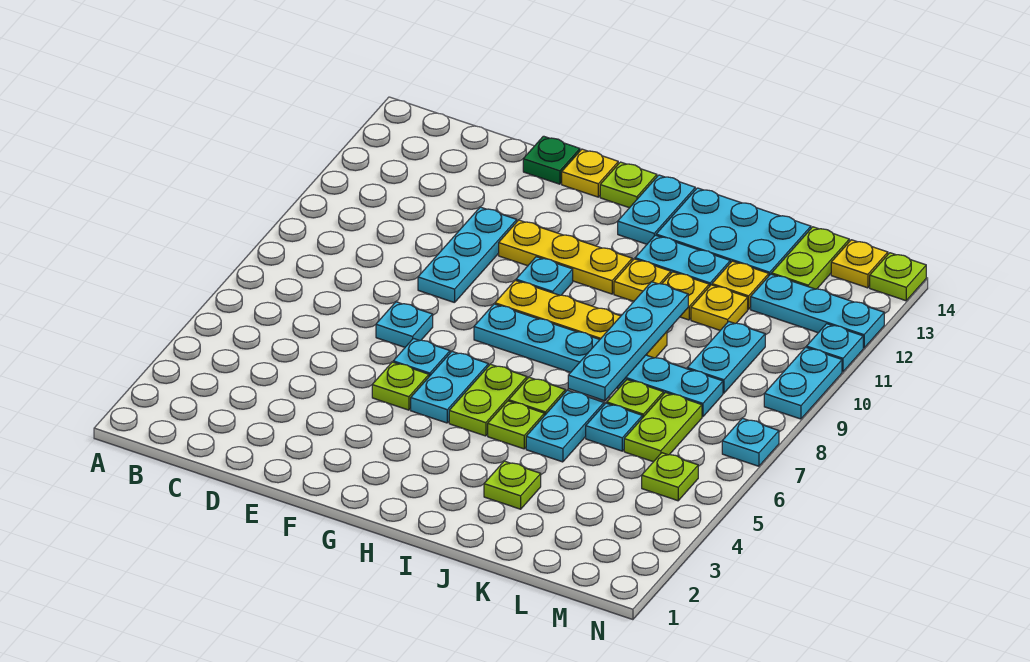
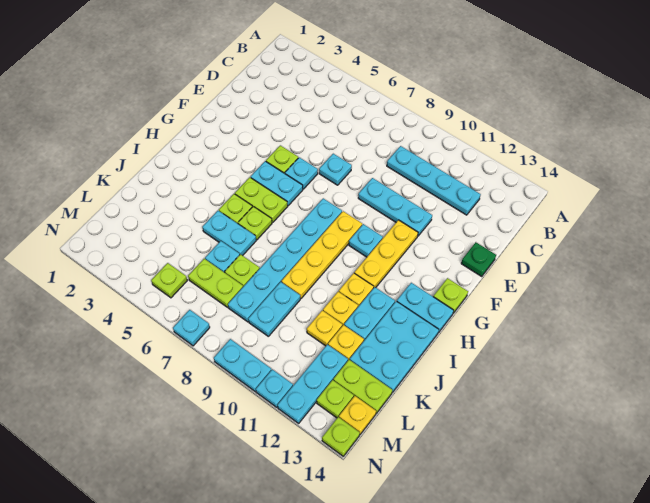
yellow 1x1 plate [562,149,618,197] -> none
lime 1x1 plate [484,461,541,509] -> lime 1x1 plate moved to [317,380,354,418]
cyan 1x4 plate [568,282,688,401] -> cyan 1x4 plate moved to [387,146,481,215]
cyan 1x2 plate [687,321,765,393] -> cyan 1x2 plate turned to [248,282,300,336]

